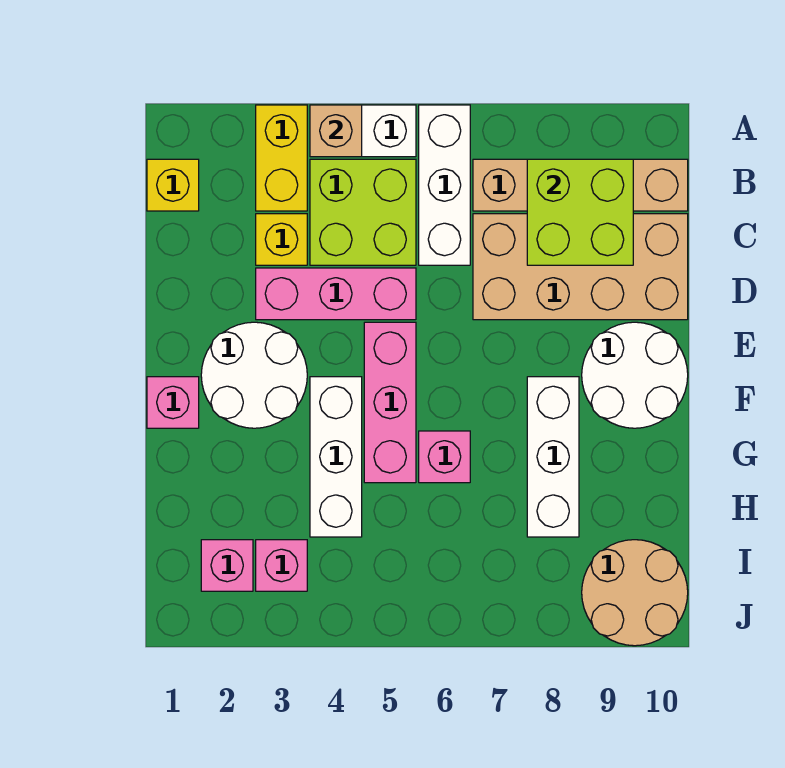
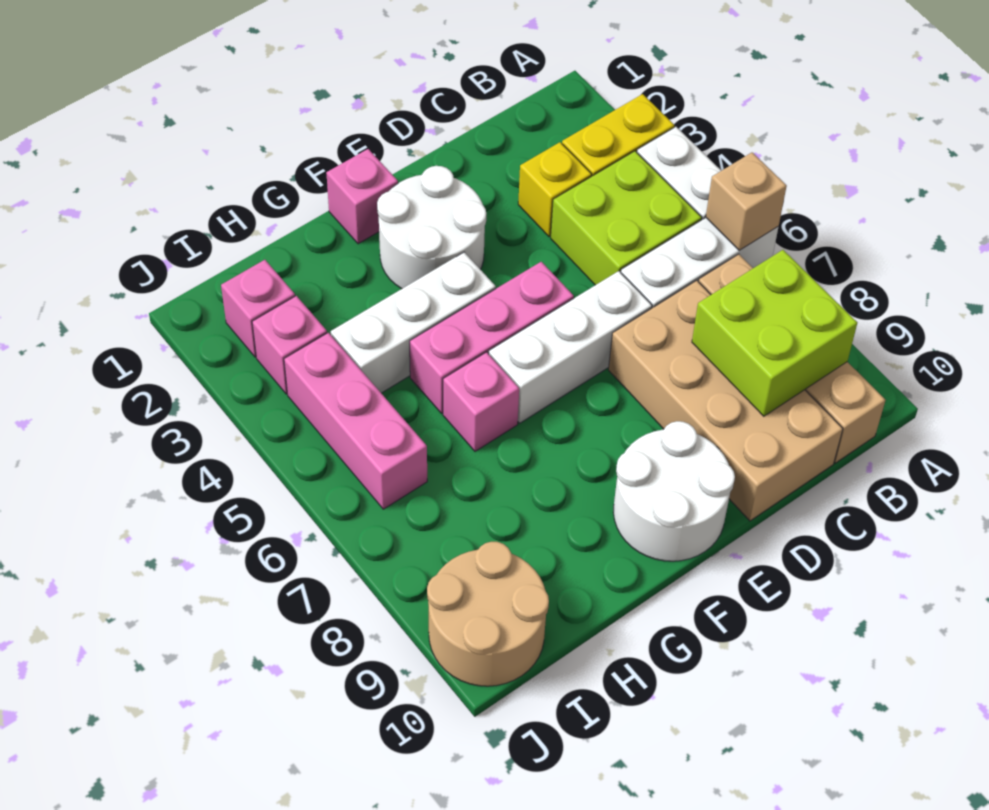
tan 1x1 brick [310,105,362,157] -> tan 1x1 brick moved to [706,153,787,250]
yellow 1x1 brick [147,159,199,211] -> none
pink 1x3 brick [256,268,416,320] -> pink 1x3 brick moved to [284,333,427,509]
white 1x3 brick [527,377,579,537] -> white 1x3 brick moved to [489,271,652,423]

